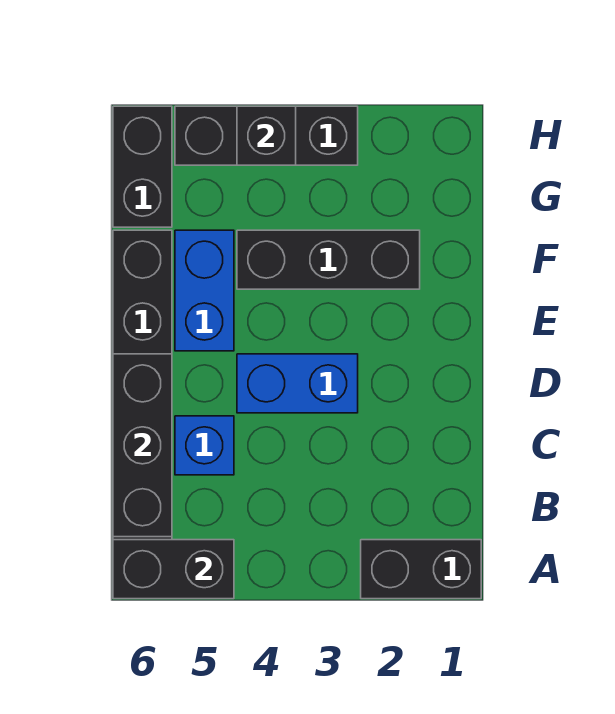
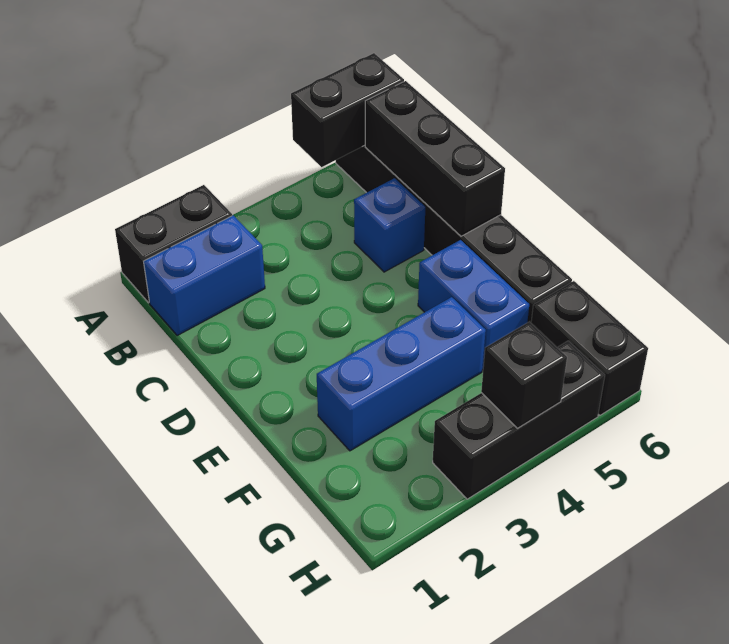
blue 1x2 brick [237,354,358,413] -> blue 1x2 brick moved to [144,215,265,336]
black 1x3 brick [237,230,420,289] -> blue 1x3 brick [317,297,486,451]

